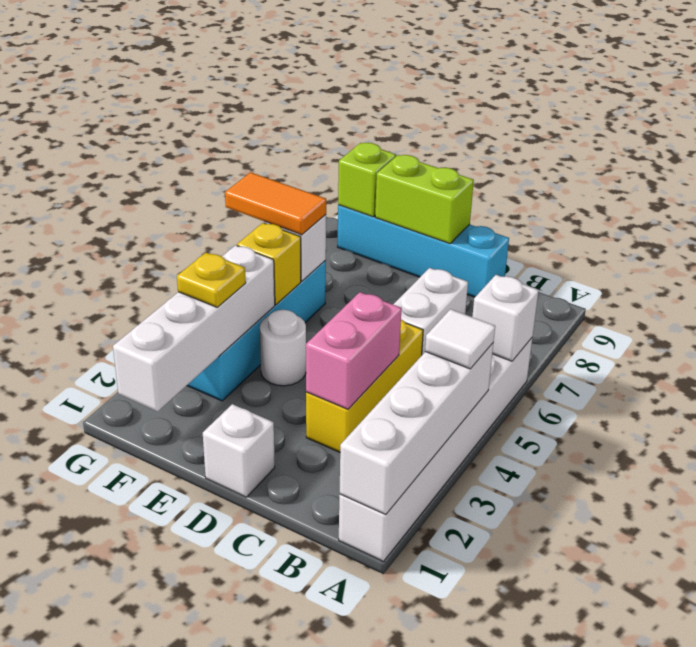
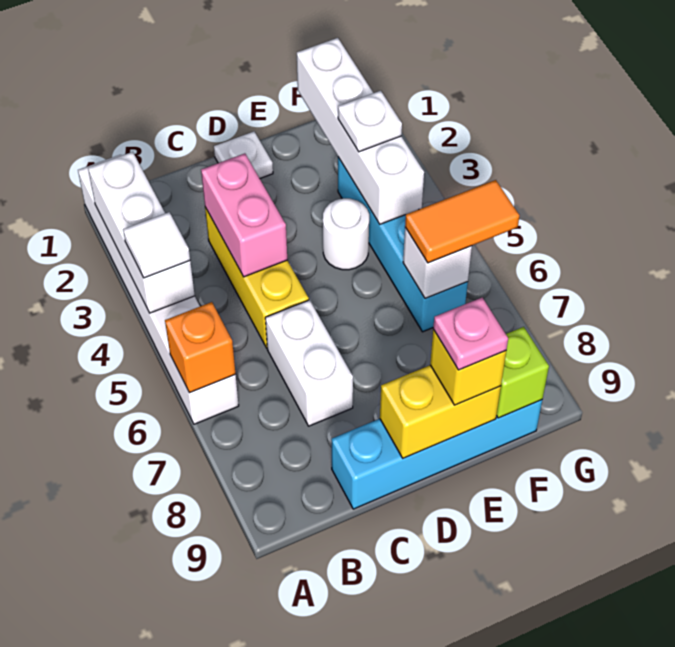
white 1x4 brick [340,343,493,515] -> white 1x3 brick [88,152,195,313]
white 1x1 brick [472,275,539,361] -> orange 1x1 brick [165,302,236,393]
white 1x1 brick [203,404,275,497] -> white 1x1 plate [214,132,273,178]
lime 1x2 brick [375,155,474,244] -> yellow 1x2 brick [380,365,501,458]
none -> pink 1x1 plate [433,298,508,370]
yellow 1x1 plate [177,253,246,307] -> white 1x1 plate [338,91,402,152]
yellow 1x1 brick [237,223,301,305] -> yellow 1x1 brick moved to [430,329,506,405]

